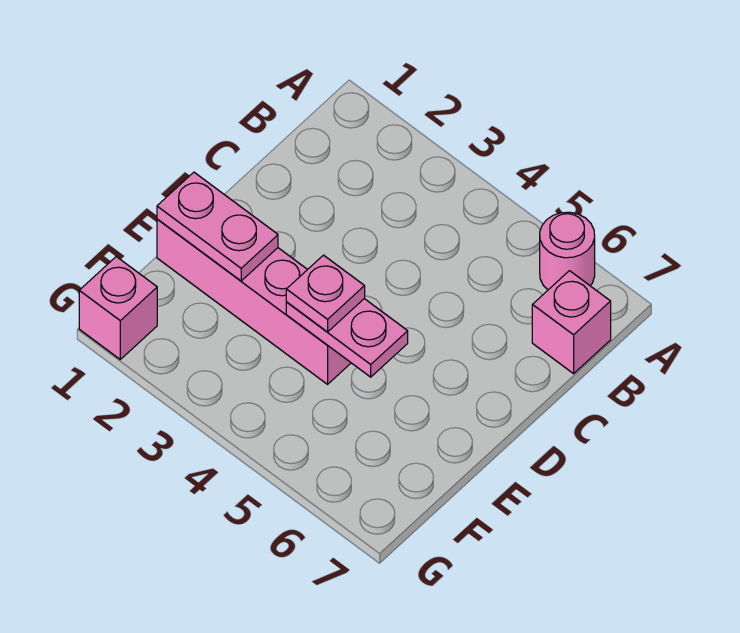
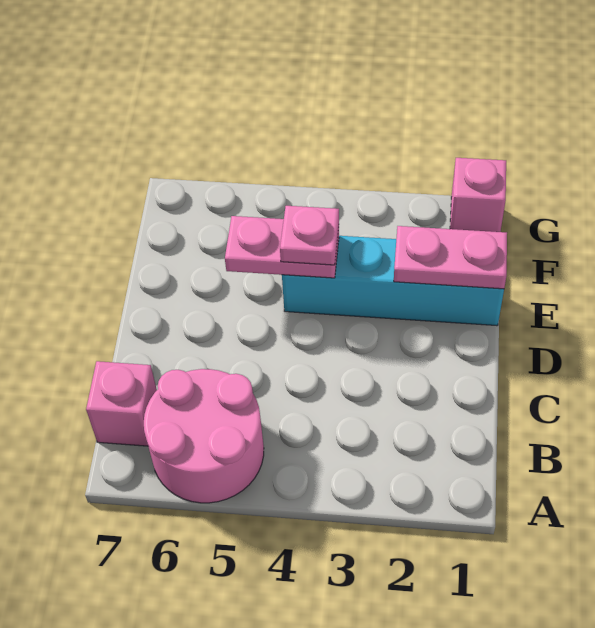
pink 1x1 round brick [540,212,595,290] -> pink 2x2 round brick [144,369,264,503]
pink 1x4 brick [157,219,351,384] -> cyan 1x4 brick [282,236,504,326]

